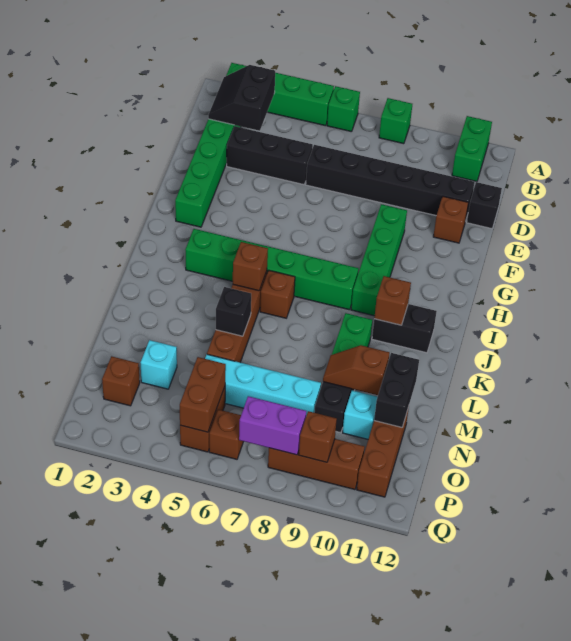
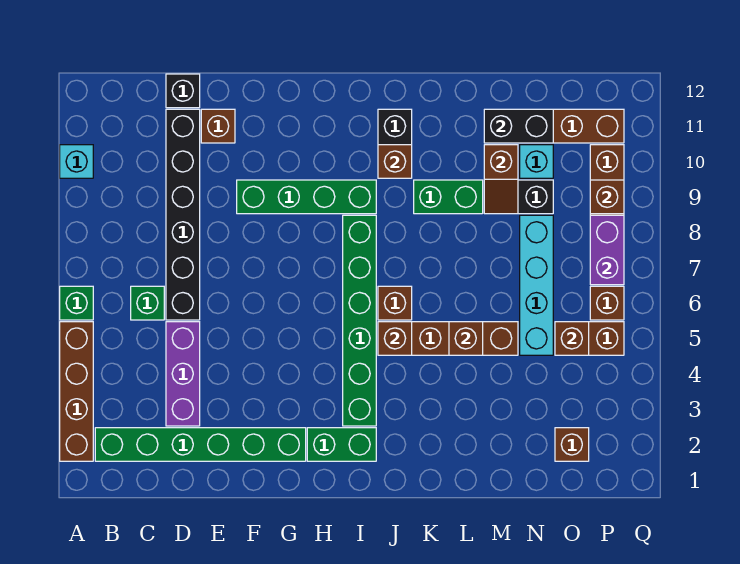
green 1x4 brick [226,63,334,126] -> brown 1x4 brick [60,322,93,461]
green 1x1 brick [379,98,412,144] -> green 1x1 brick moved to [131,286,164,320]
green 1x2 brick [452,116,492,182] -> green 1x2 brick moved to [307,428,376,461]
black 2x2 slope [208,65,275,131] -> none
black 1x3 brick [227,126,313,185] -> purple 1x3 brick [166,322,200,426]
black 1x1 brick [216,287,251,336] -> brown 1x1 brick [449,322,483,355]
cyan 1x1 brick [140,340,177,389] -> cyan 1x1 brick moved to [60,145,93,178]
brown 1x2 brick [180,357,226,432] -> brown 1x1 brick [555,322,589,355]

